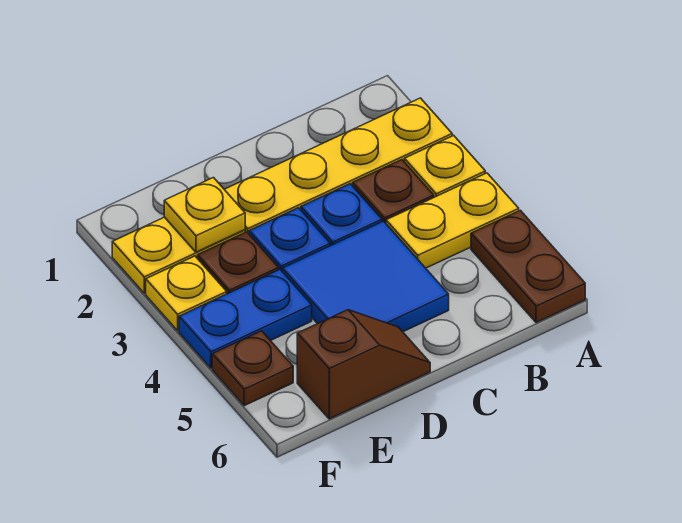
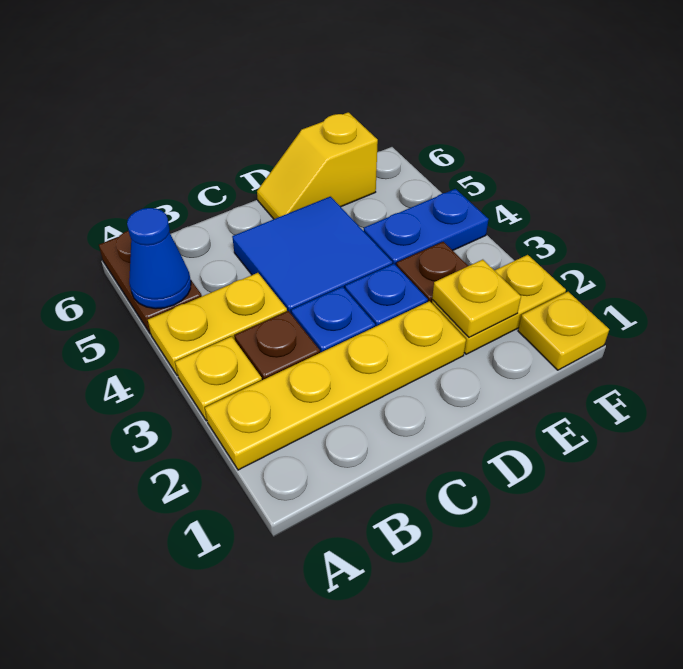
none -> blue 1x1 cone [127,208,191,309]
brown 1x2 slope [297,310,430,419] -> yellow 1x2 slope [257,112,378,219]
yellow 1x1 plate [146,256,227,331] -> yellow 1x1 plate moved to [518,292,609,370]
brown 1x1 plate [212,331,293,406] -> none

